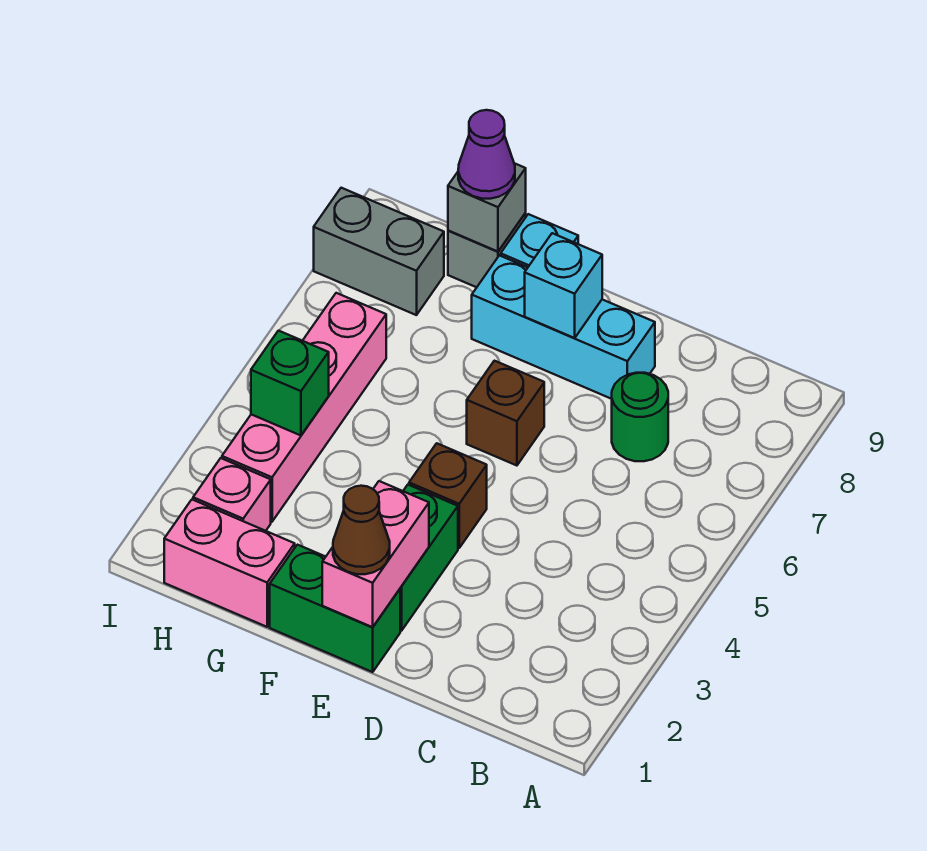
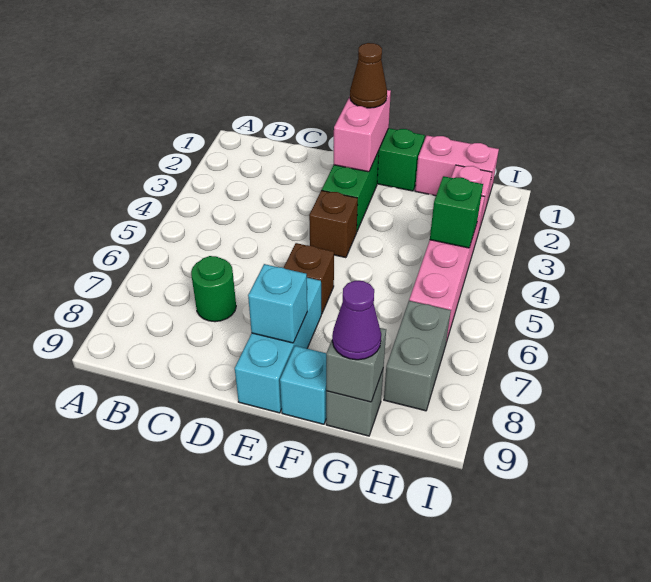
cyan 1x3 brick [472,255,655,399] -> cyan 1x3 brick turned to [235,278,321,413]
grey 1x2 brick [314,188,444,315] -> grey 1x2 brick turned to [384,301,451,411]

